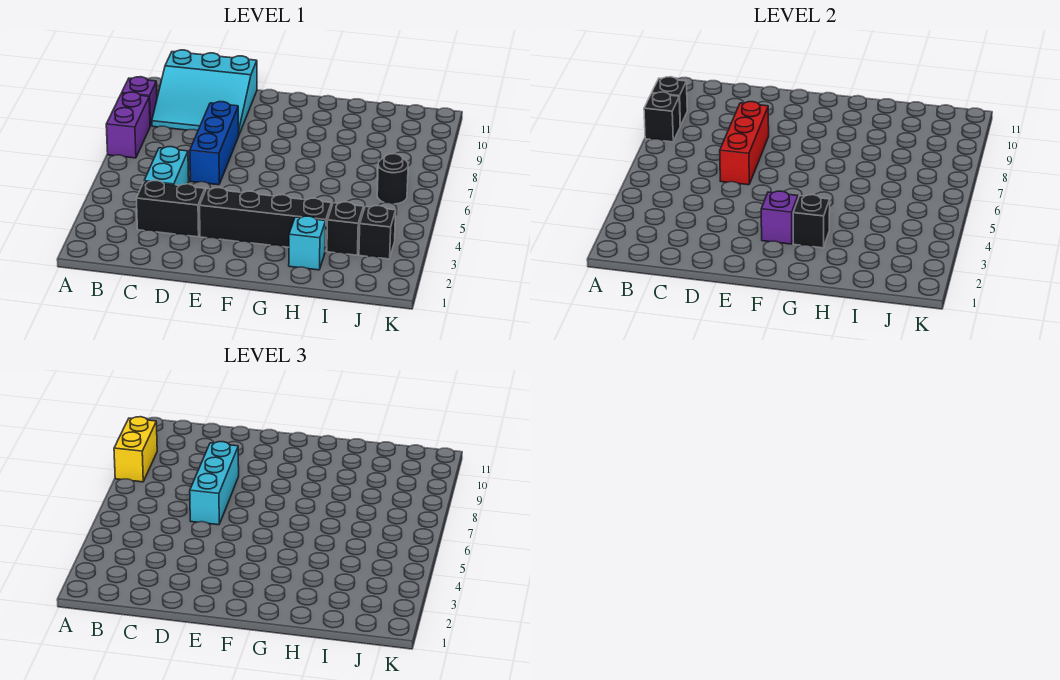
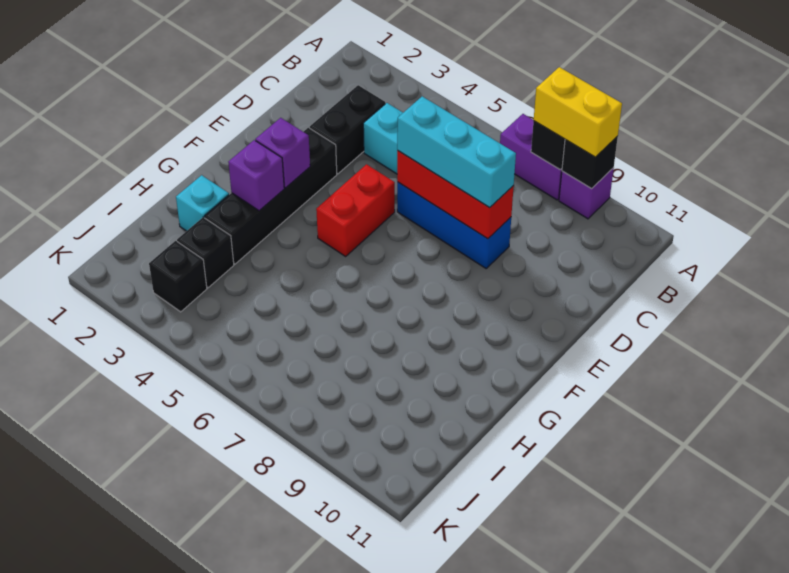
cyan 3x3 slope [152,50,257,134] -> none
none -> red 1x2 brick [316,164,395,256]
black 1x1 brick [793,195,830,248] -> purple 1x1 brick [228,140,284,211]
black 1x1 round brick [377,154,408,204] -> none

